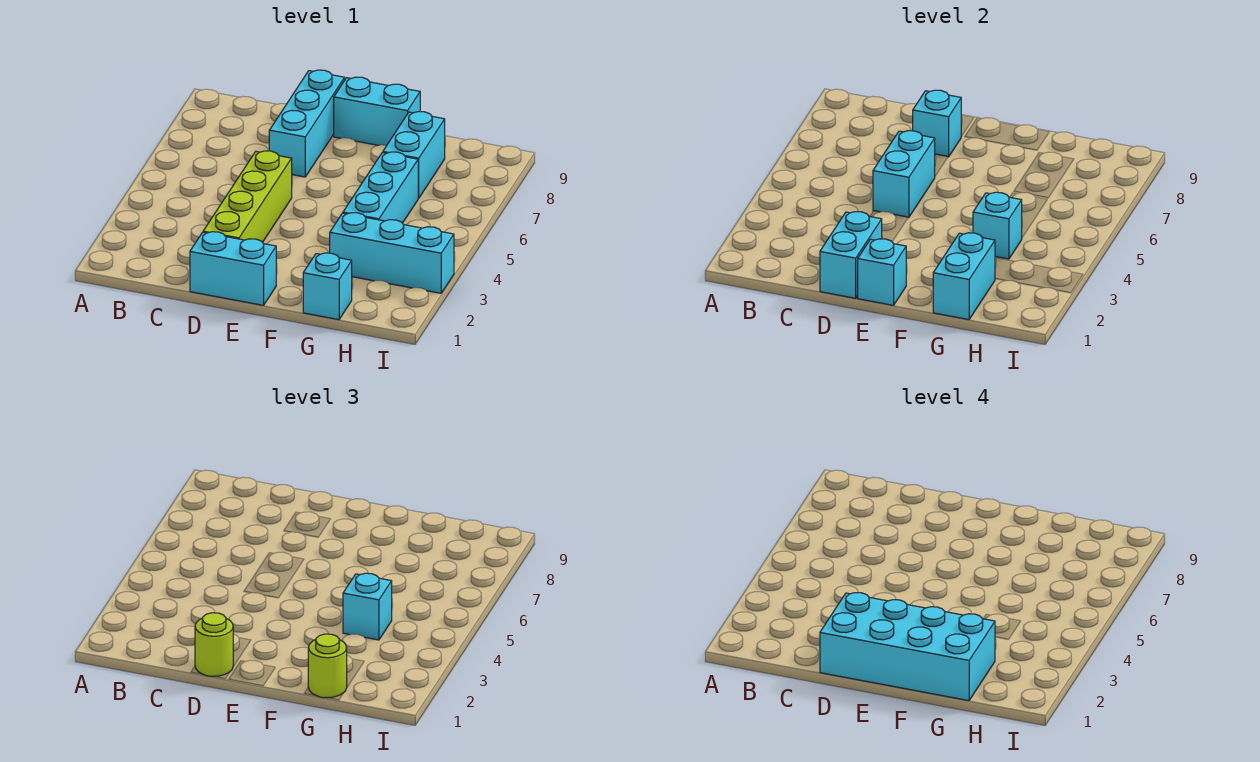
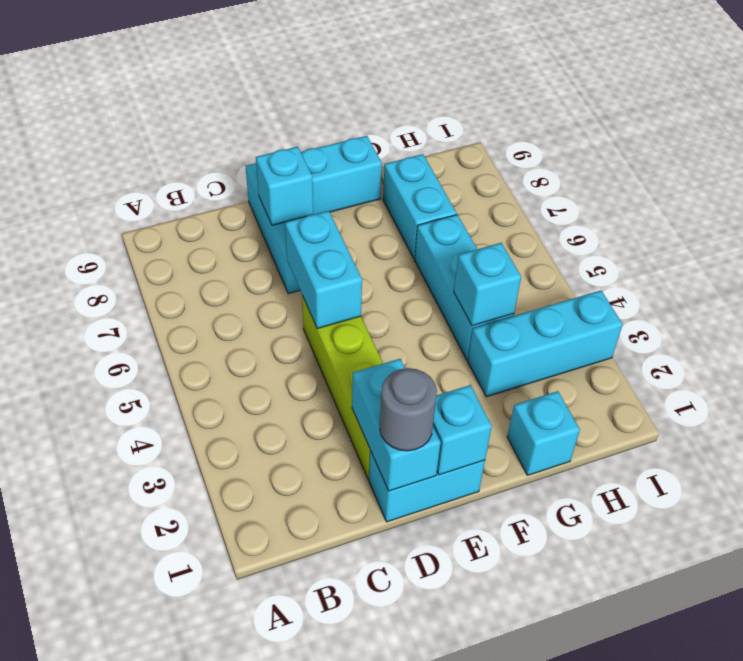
lime 1x1 round brick [195,613,233,676] -> grey 1x1 round brick [380,368,437,451]
cyan 2x4 brick [820,593,995,701] -> none
cyan 1x2 brick [933,233,995,320] -> none
lime 1x1 round brick [308,634,347,698] -> none
cyan 1x1 brick [343,573,392,640] -> none

